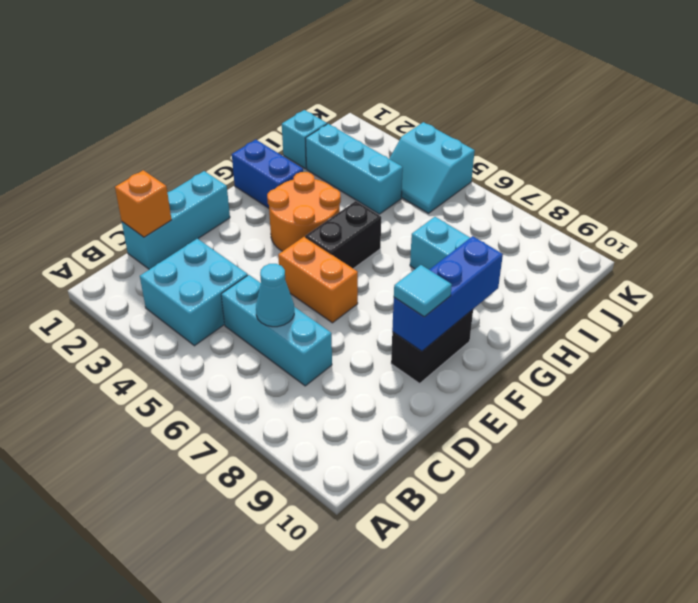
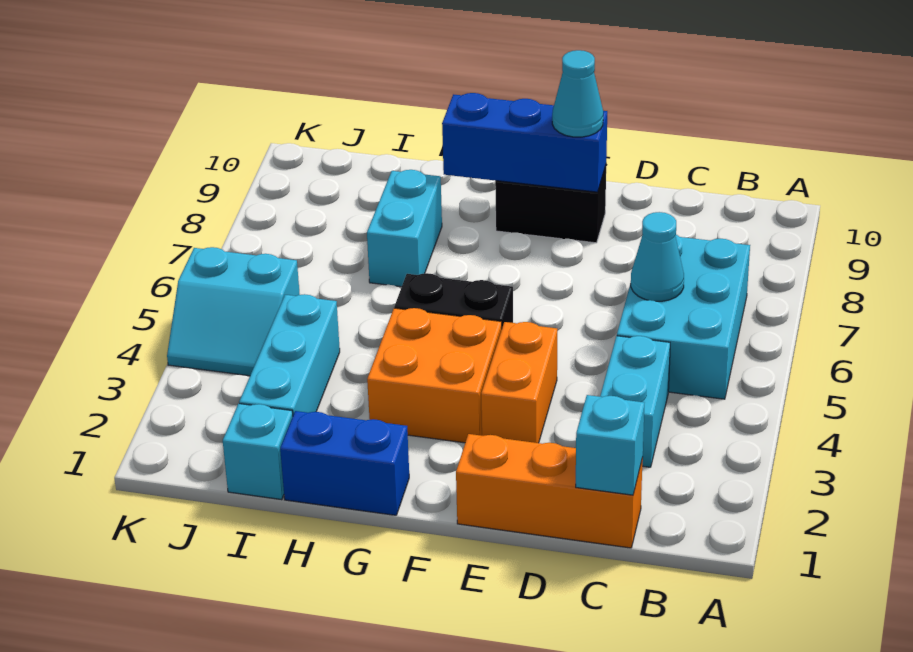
cyan 2x2 brick [140,239,248,346] -> cyan 1x2 brick [600,336,670,467]
cyan 1x3 brick [122,171,230,269] -> orange 1x3 brick [456,434,643,548]
orange 1x1 brick [115,170,172,237] -> cyan 1x1 brick [576,395,644,495]
cyan 1x3 brick [221,275,332,386] -> cyan 2x3 brick [617,235,750,399]
orange 1x2 brick [278,237,358,323] -> orange 1x2 brick moved to [481,322,557,443]
cyan 1x1 tile [394,265,452,317] -> cyan 1x1 cone [552,50,603,137]
orange 2x2 round brick [267,172,341,251] -> orange 2x2 brick [367,308,502,443]
blue 1x2 brick [232,140,303,208] -> blue 1x2 brick turned to [280,411,409,515]
cyan 2x2 slope [389,122,475,213] -> cyan 2x2 slope turned to [167,247,300,376]

